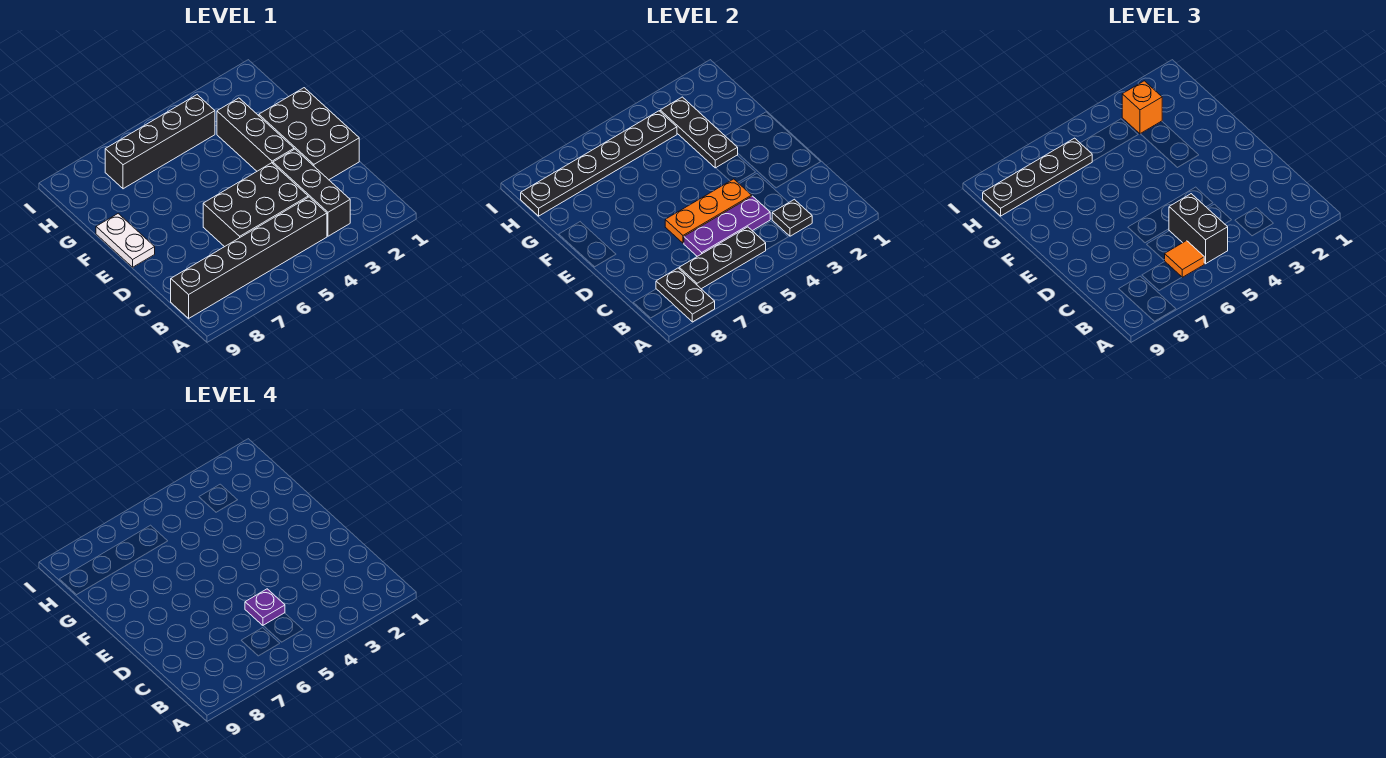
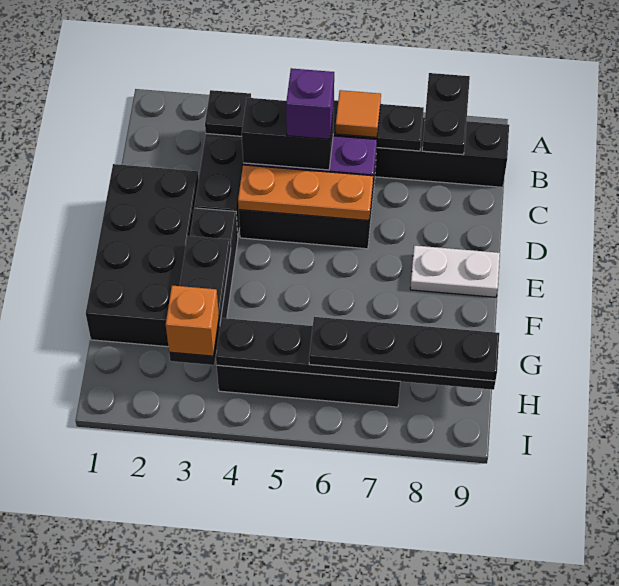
black 1x2 brick [1169,194,1228,264] -> black 1x2 brick turned to [242,98,334,170]
purple 1x1 plate [245,589,285,625] -> purple 1x1 brick [286,68,334,139]
black 2x3 brick [259,88,359,180] -> black 2x4 brick [86,164,199,347]
white 1x2 plate [96,214,155,267] -> white 1x2 plate turned to [410,245,500,297]

